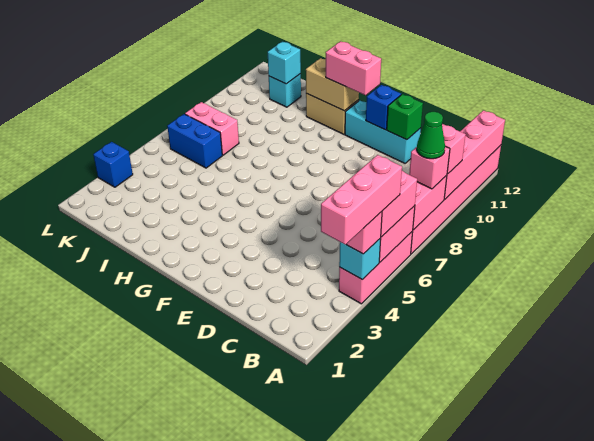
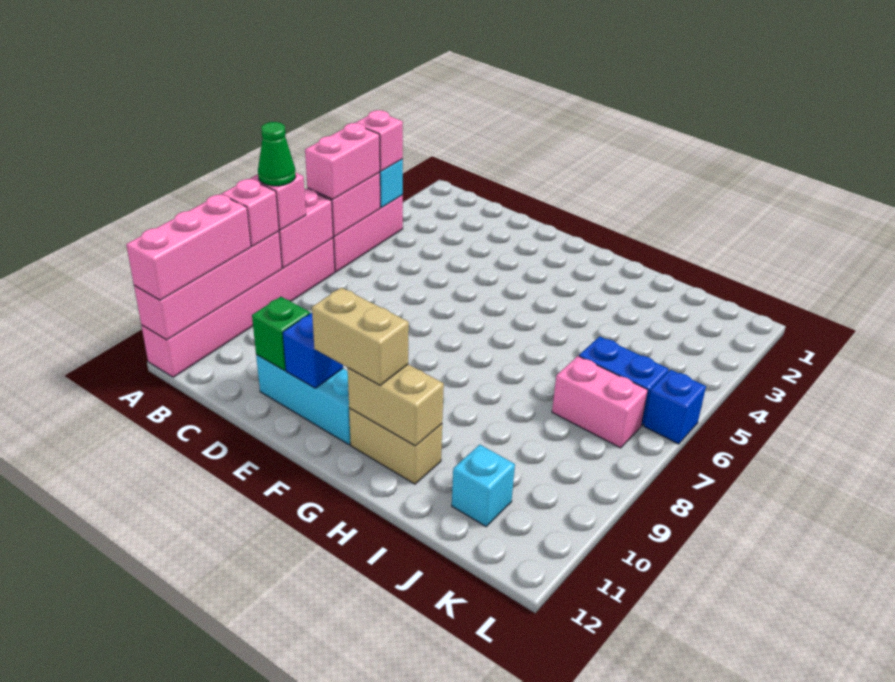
pink 1x3 brick [321,155,402,245] -> pink 1x3 brick moved to [126,194,251,300]
pink 1x2 brick [326,41,381,95] -> tan 1x2 brick [312,287,409,385]
cyan 1x1 brick [268,42,301,84] -> none
blue 1x1 brick [93,142,133,187] -> blue 1x1 brick moved to [644,370,706,444]

